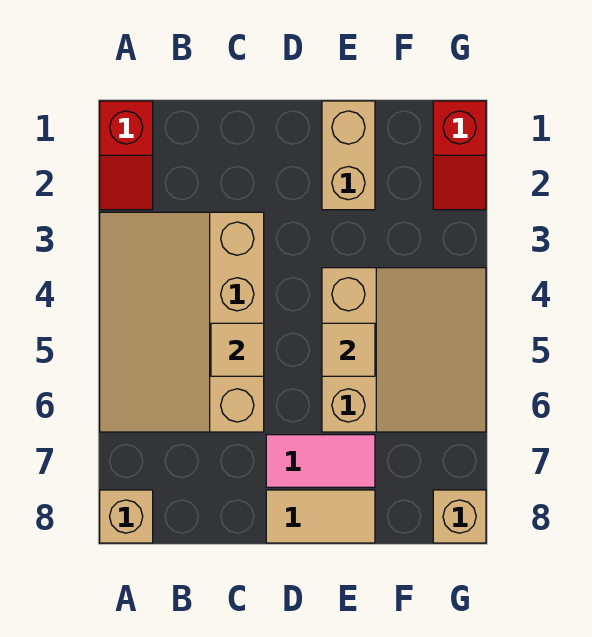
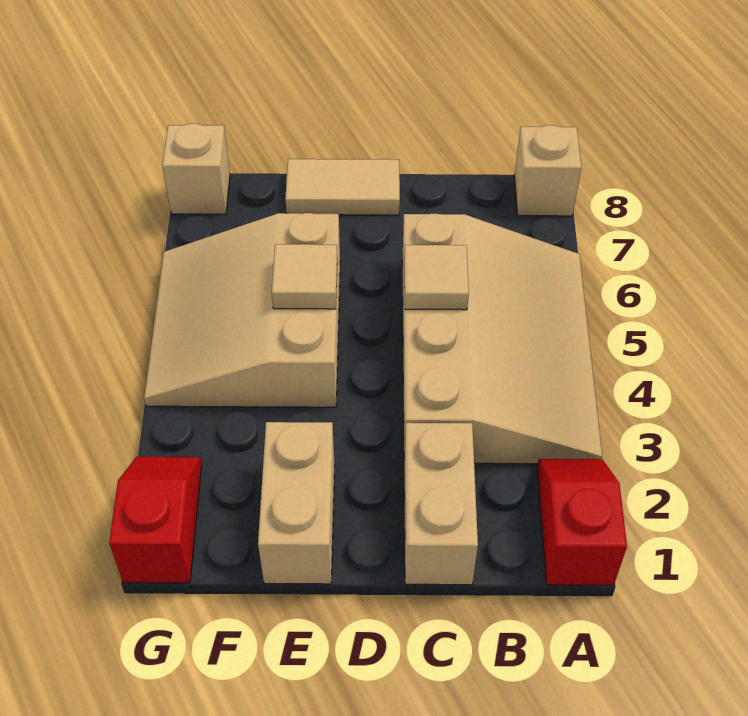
none -> tan 1x2 brick [404,423,478,585]
pink 1x2 tile [266,435,375,487] -> none

